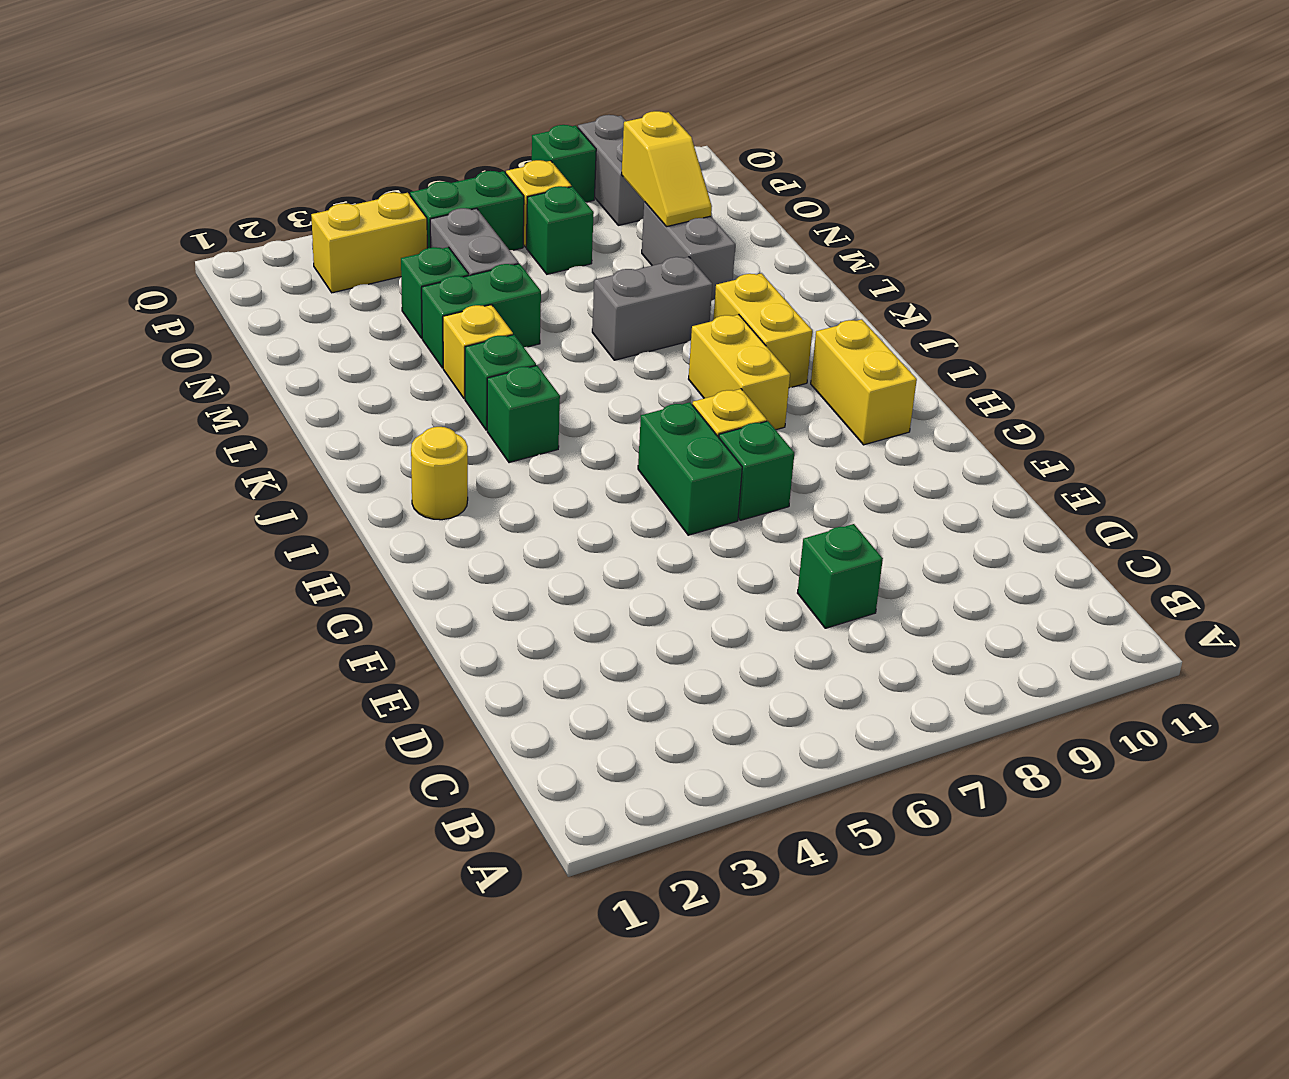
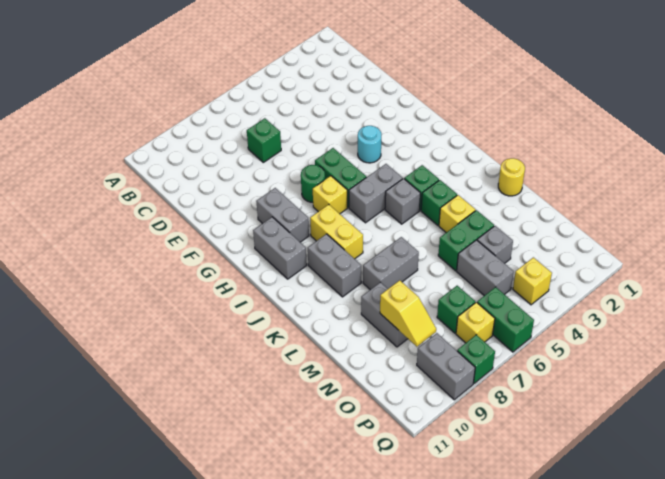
none -> cyan 1x1 round brick [358,126,381,163]
green 1x1 brick [719,421,794,520] -> green 1x1 round brick [301,165,325,202]
none -> grey 1x2 brick [256,188,309,242]
yellow 1x2 brick [811,319,917,445] -> grey 1x2 brick [253,217,307,279]
yellow 1x1 round brick [411,427,468,520] -> yellow 1x1 round brick moved to [498,158,525,196]
none -> grey 1x2 brick [349,164,403,223]
none -> grey 1x1 brick [385,179,420,224]
yellow 1x2 brick [713,273,812,388] -> grey 1x2 brick [308,234,361,297]
green 1x1 brick [401,247,469,338] -> grey 1x1 brick [477,226,513,263]
yellow 1x2 slope [622,111,712,227] -> yellow 1x2 slope turned to [380,280,436,347]
yellow 1x2 brick [311,192,427,293] -> yellow 1x1 brick [513,257,552,305]
green 1x2 brick [410,171,524,250] -> green 1x2 brick turned to [477,287,534,352]

